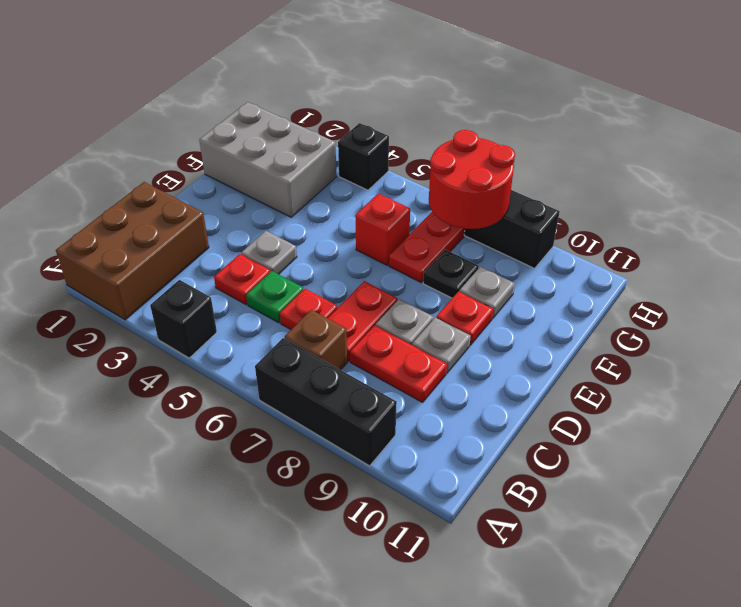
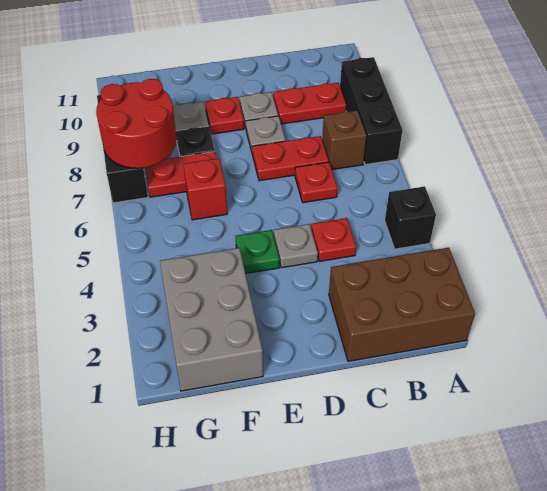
green 1x1 plate [246,271,303,323] -> green 1x1 plate moved to [236,230,279,274]
red 1x2 plate [350,325,447,402] -> red 1x2 plate turned to [273,83,347,124]
black 1x1 brick [338,123,389,190] -> none

